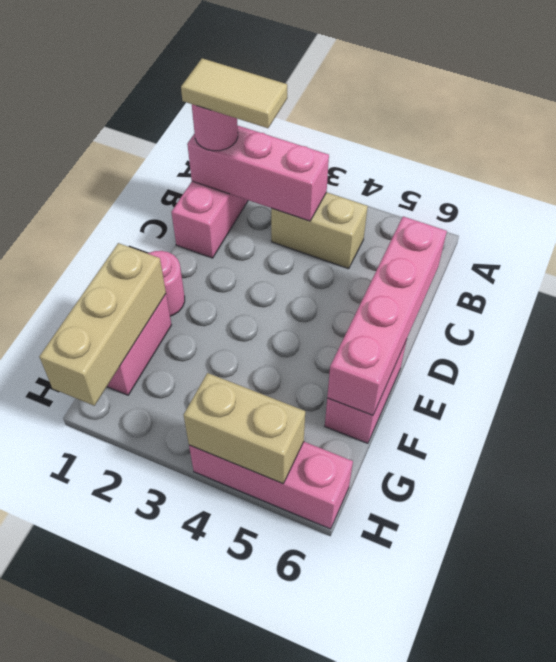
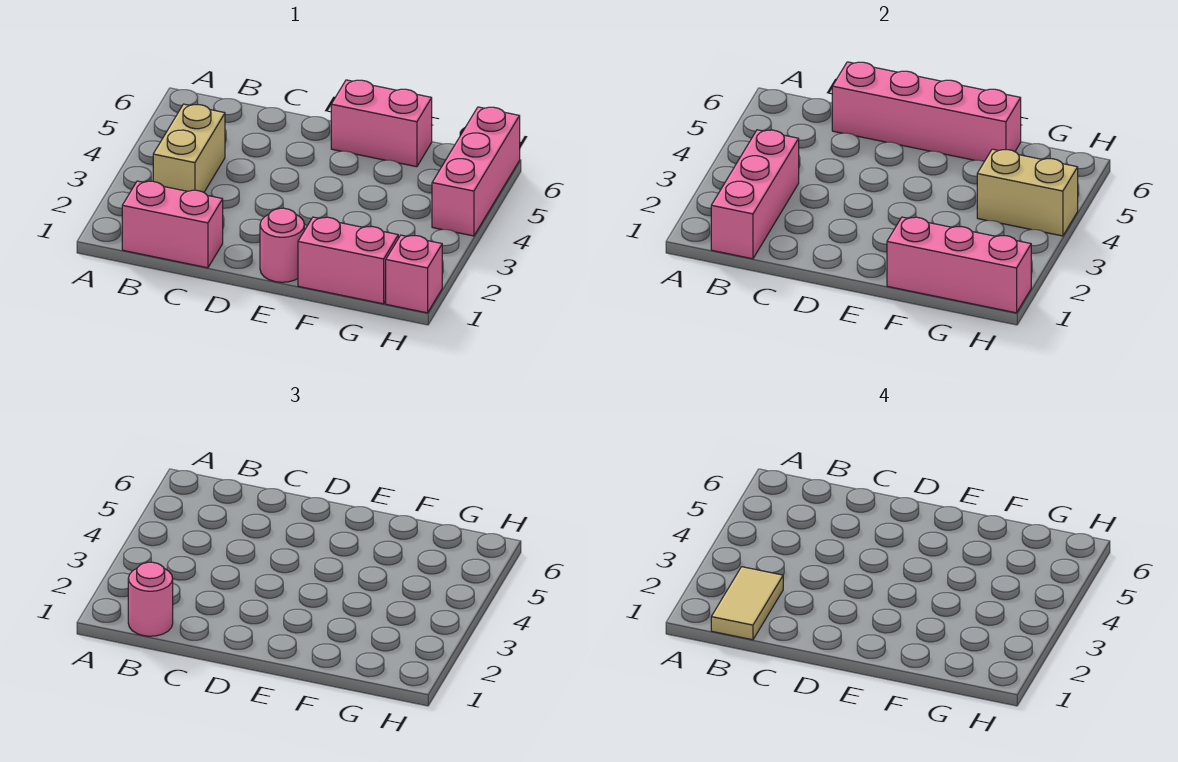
tan 1x3 brick [39,243,166,406] -> pink 1x3 brick [887,217,1031,313]
none -> pink 1x1 brick [386,235,442,313]
tan 1x2 brick [184,373,305,484] -> tan 1x2 brick turned to [977,149,1078,236]

